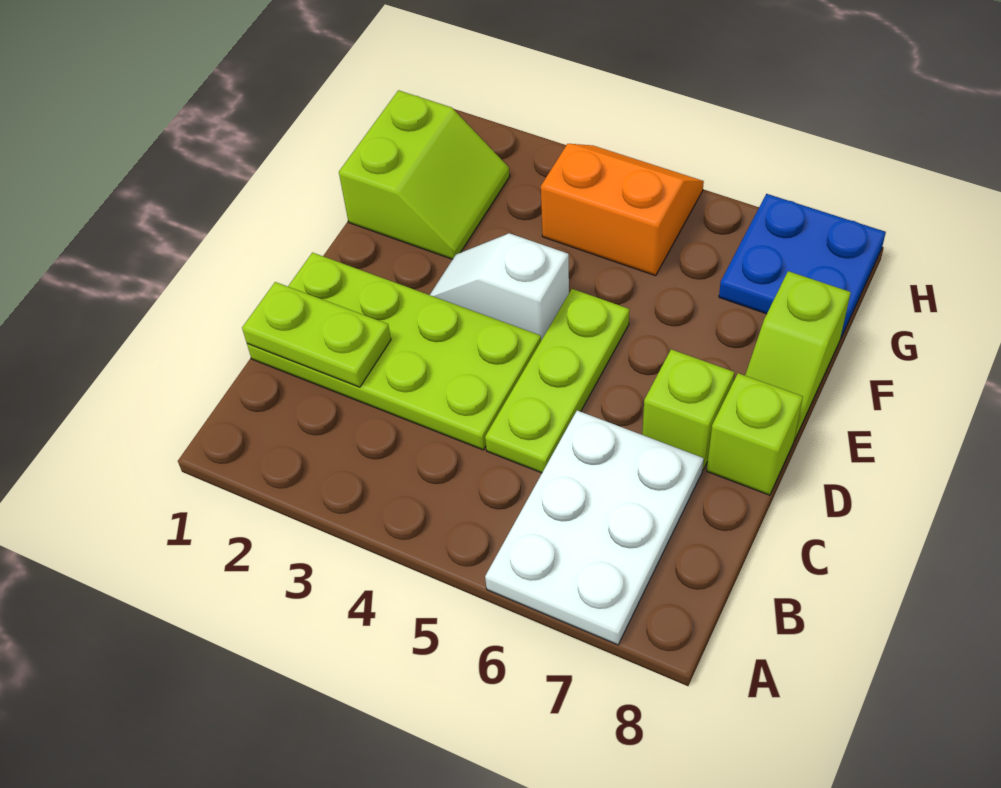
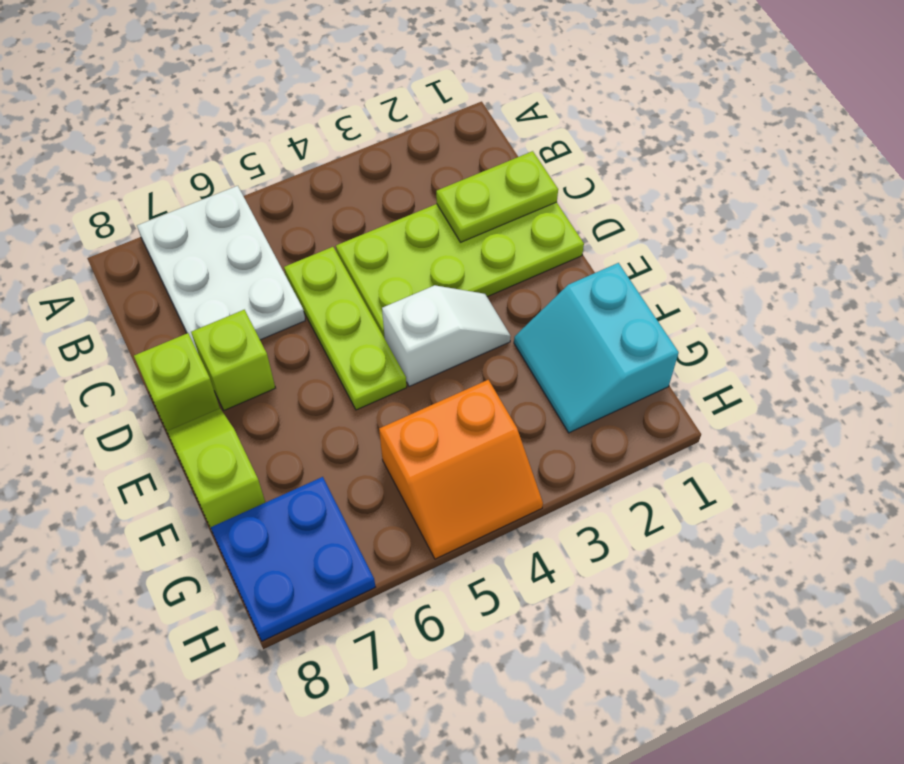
lime 2x2 slope [339,90,510,259] -> cyan 2x2 slope [514,263,679,433]

